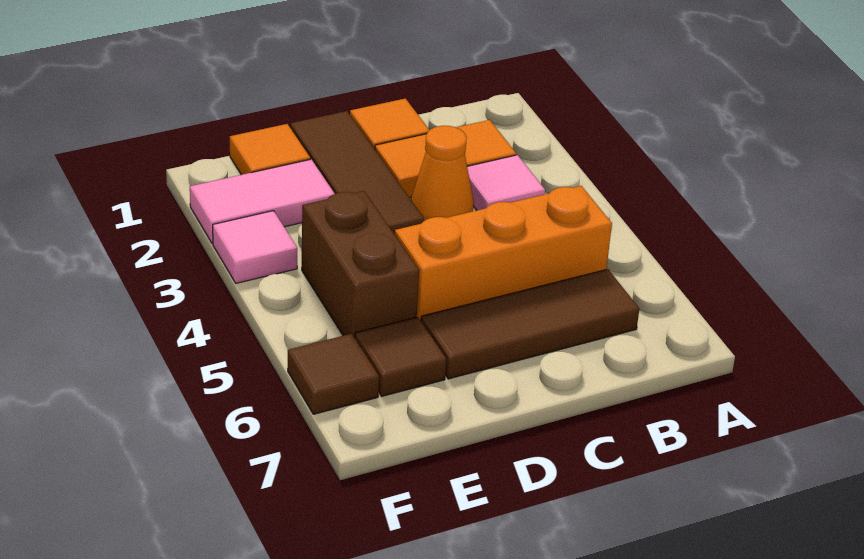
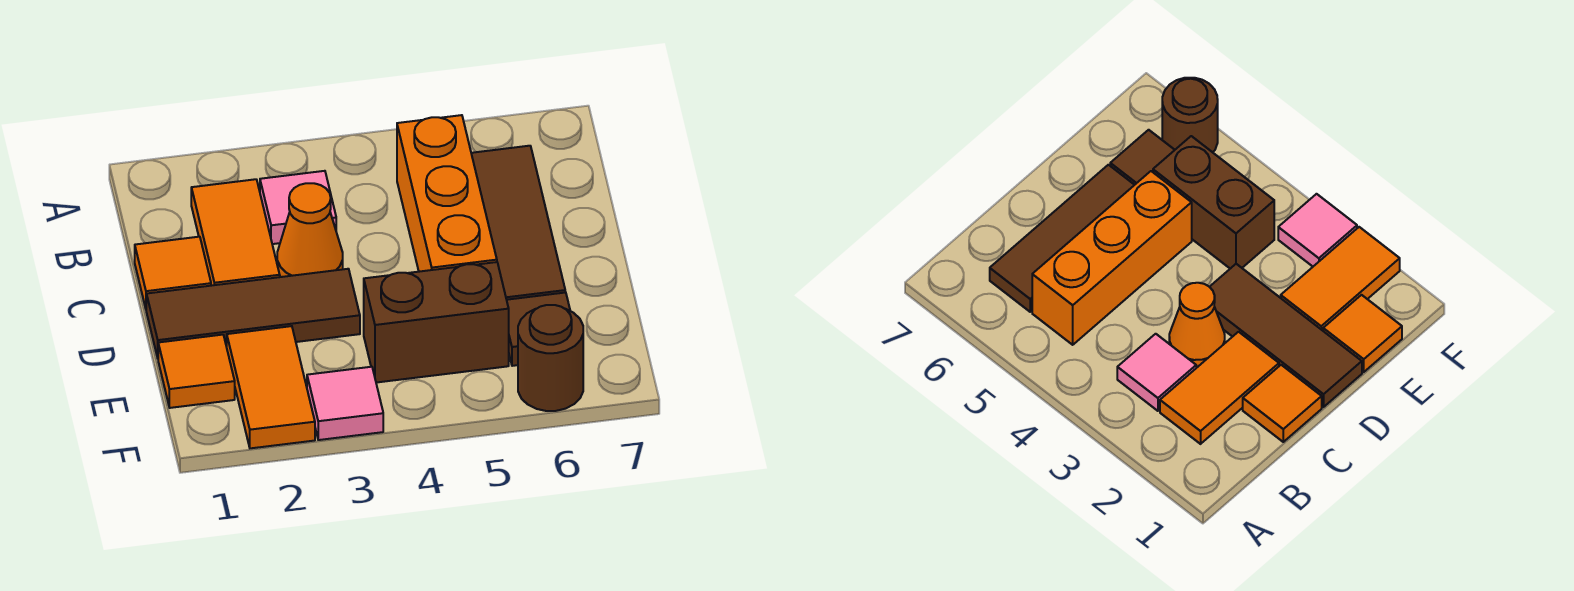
pink 1x2 tile [190,159,335,243] -> orange 1x2 tile [227,326,315,448]
brown 1x1 tile [288,334,379,414] -> brown 1x1 round brick [518,305,583,411]

